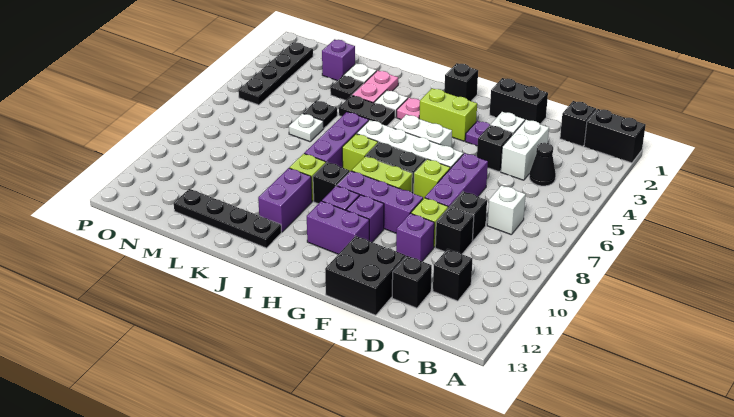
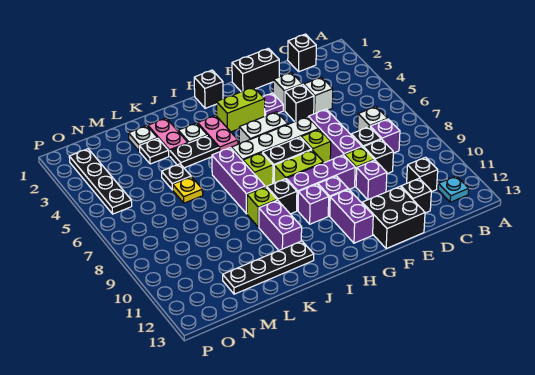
black 1x2 brick [584,109,646,163] -> none
none -> cyan 1x1 plate [438,176,469,202]
black 1x1 cone [529,143,556,186] -> none
white 1x2 brick [501,120,549,180] -> white 1x1 brick [304,77,333,114]
purple 1x2 brick [307,201,369,254] -> purple 1x2 brick turned to [330,189,373,243]
pink 1x1 plate [397,98,420,119] -> pink 1x2 plate [198,115,238,152]
white 1x1 plate [289,113,324,142] -> yellow 1x1 plate [173,177,203,203]
purple 1x1 brick [322,39,355,80] -> purple 1x1 brick moved to [370,119,400,153]

